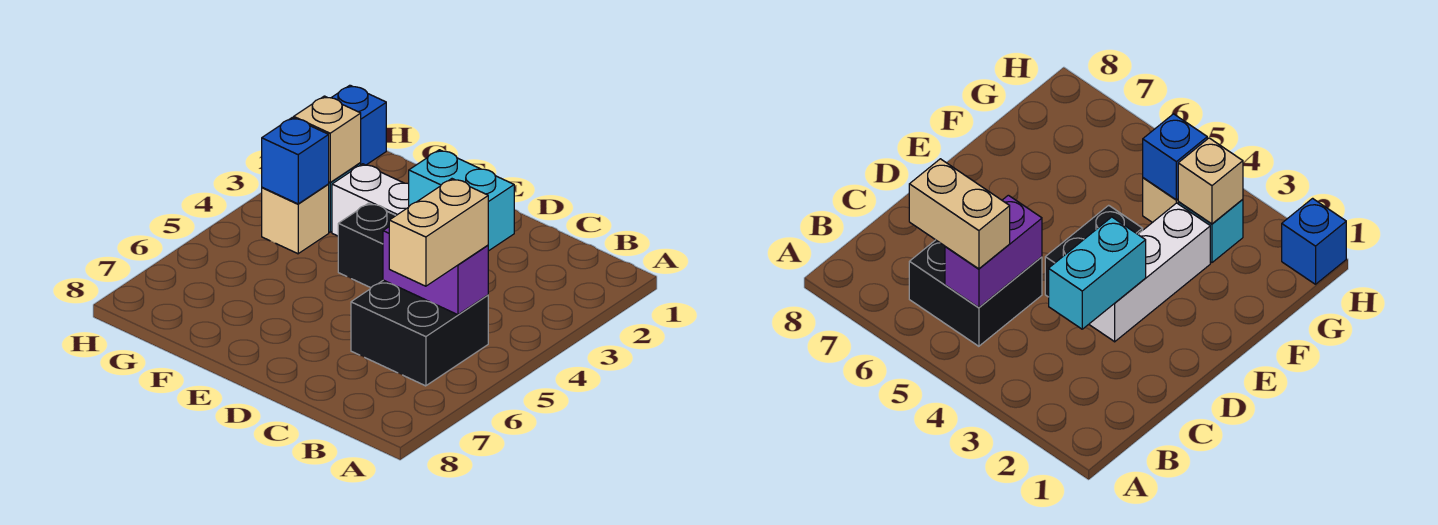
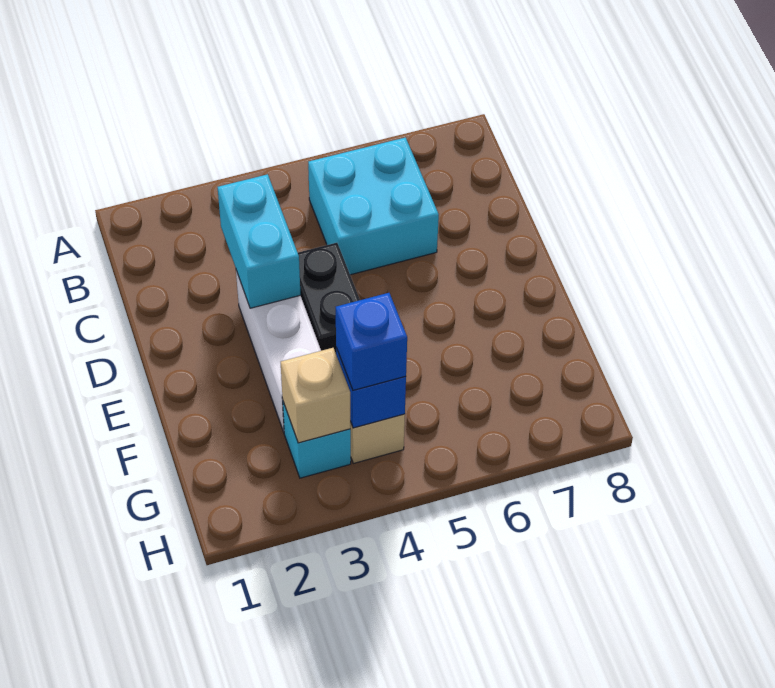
black 2x2 brick [351,280,488,386] -> cyan 2x2 brick [308,138,439,275]
purple 1x2 brick [383,227,488,315] -> none
tan 1x2 brick [389,179,488,286] -> none
blue 1x1 brick [331,85,386,165] -> blue 1x1 brick moved to [336,293,407,391]

